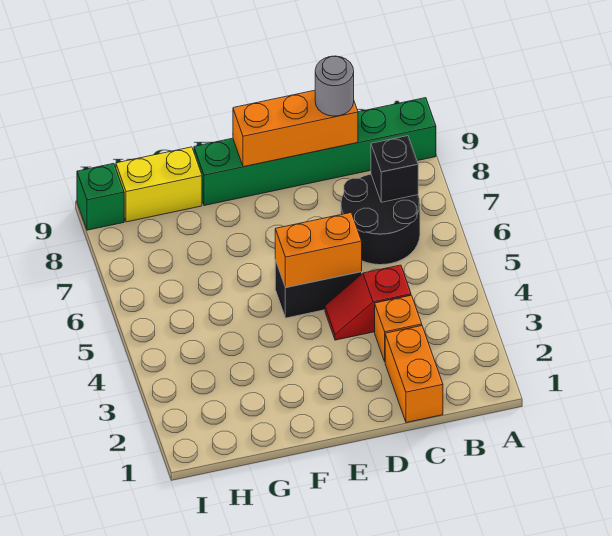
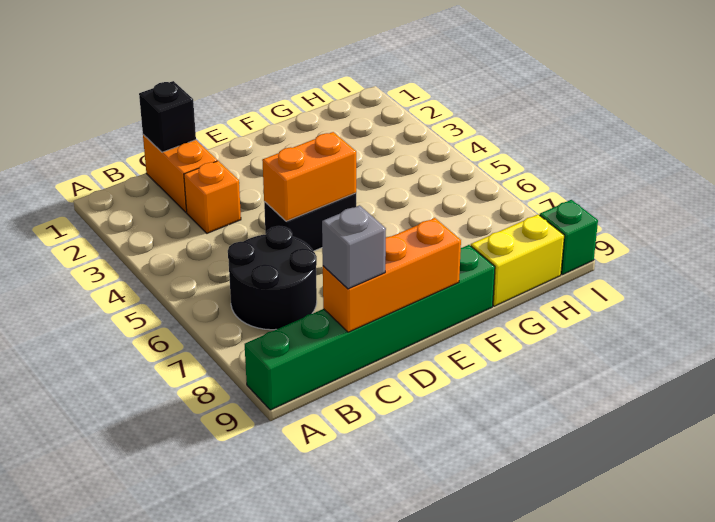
black 1x1 brick [371,136,418,202] -> black 1x1 brick moved to [139,81,196,152]
red 1x2 slope [325,265,411,340] -> none
grey 1x1 round brick [315,56,354,116] -> grey 1x1 brick [322,205,386,289]

